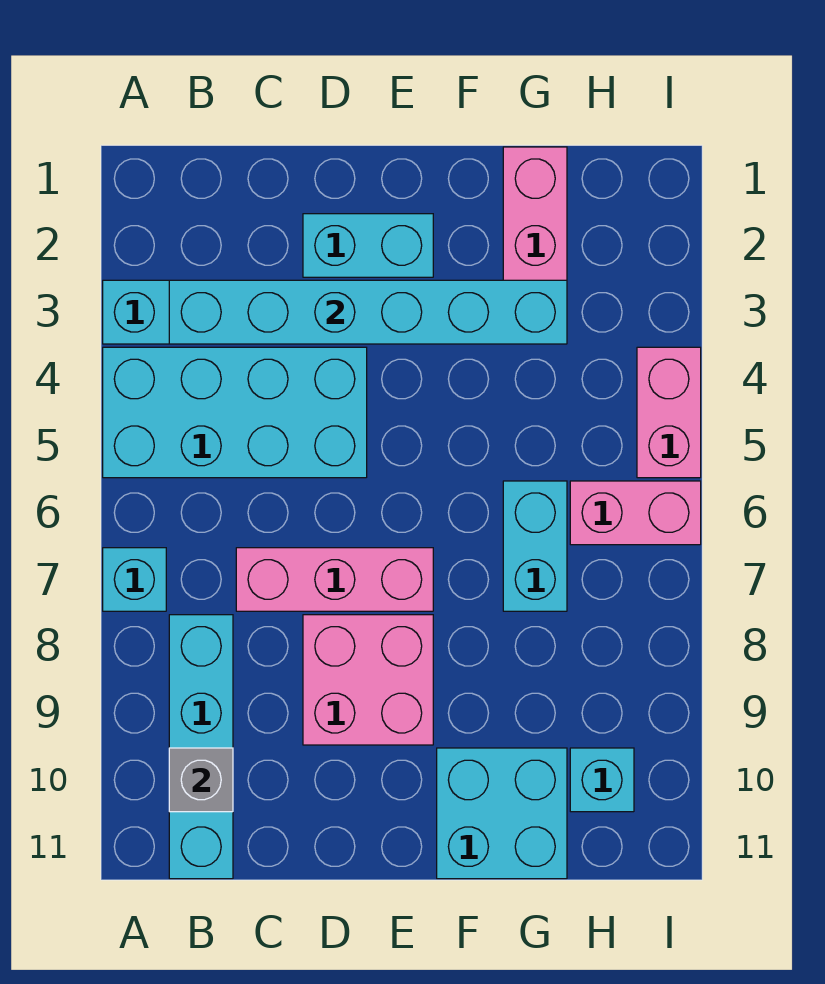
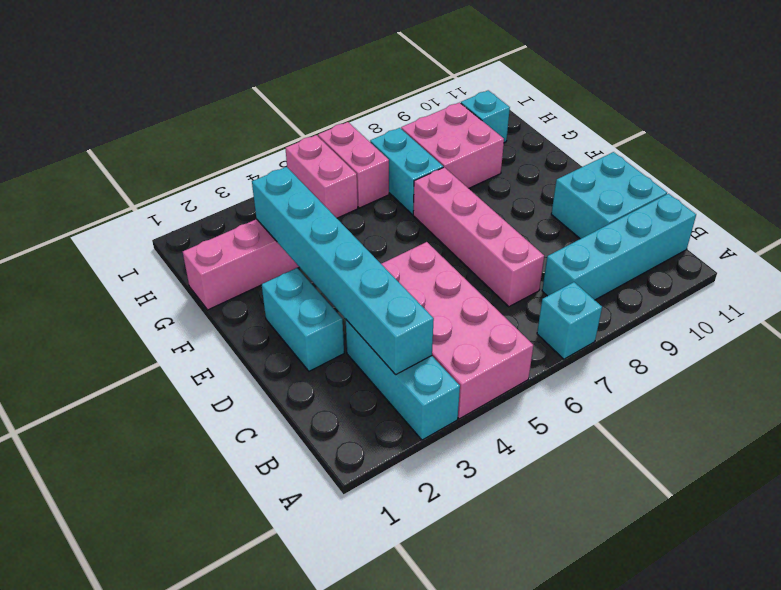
cyan 2x4 brick [103,347,367,478] -> pink 2x4 brick [382,242,534,419]
grey 1x1 brick [169,748,233,812] -> none
pink 1x3 brick [236,548,433,611] -> pink 1x4 brick [413,167,544,307]
pink 2x2 brick [303,615,433,745] -> pink 2x2 brick moved to [401,103,504,188]
cyan 2x2 brick [437,748,567,879] -> cyan 2x2 brick moved to [551,152,667,239]
cyan 1x2 brick [503,481,567,611] -> cyan 1x2 brick turned to [370,128,443,215]
pink 1x2 brick [637,347,701,478] -> pink 1x2 brick turned to [285,135,358,218]

